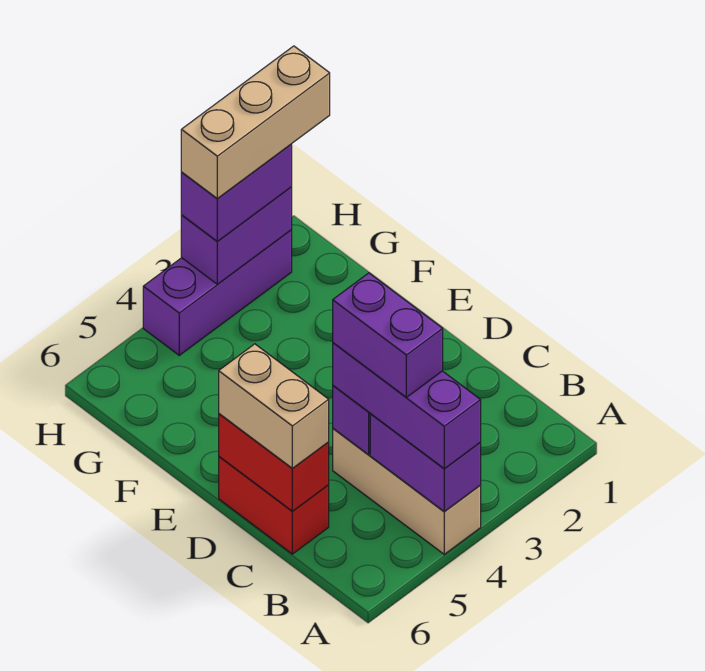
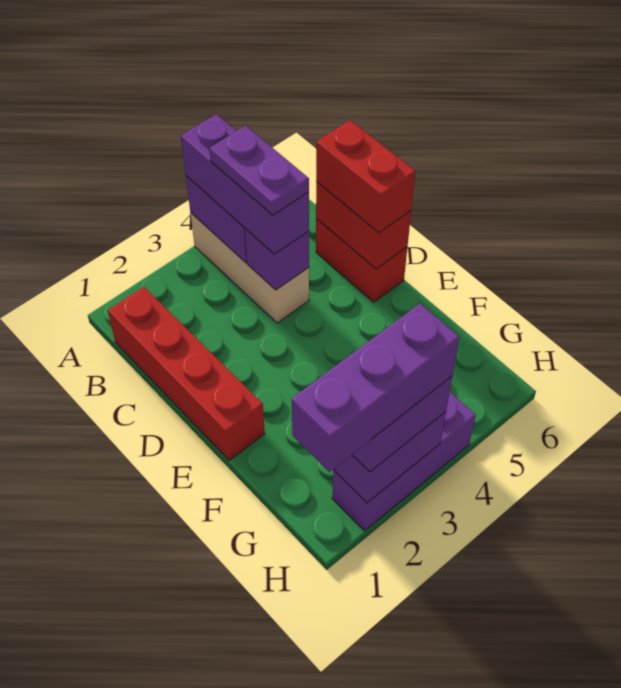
none -> red 1x4 brick [108,287,265,460]
purple 1x2 brick [333,273,443,397] -> purple 1x2 plate [209,126,309,215]
tan 1x2 brick [219,344,329,469] -> red 1x2 brick [316,120,415,233]
tan 1x3 brick [181,46,330,198] -> purple 1x3 brick [292,304,459,472]

